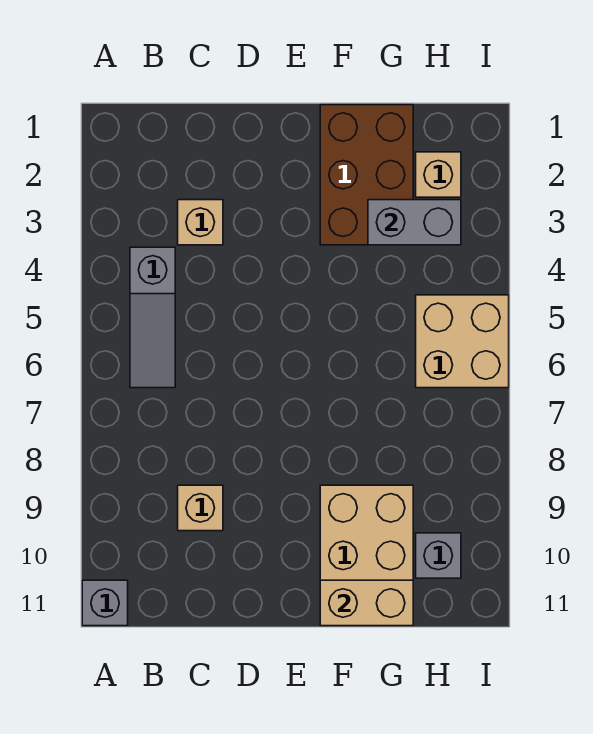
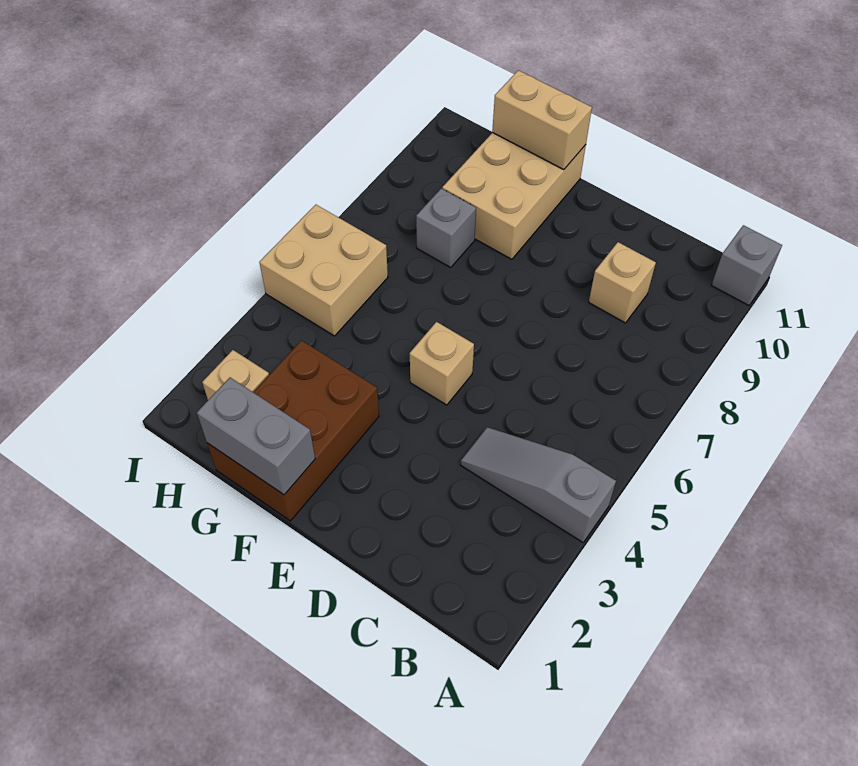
grey 1x3 slope [130,247,175,388] -> grey 1x3 slope turned to [461,427,616,542]
tan 1x1 brick [178,200,223,245] -> tan 1x1 brick moved to [410,322,474,405]
grey 1x2 brick [368,200,461,245] -> grey 1x2 brick moved to [197,378,315,495]
grey 1x1 brick [416,533,461,578] -> grey 1x1 brick moved to [416,188,476,267]

